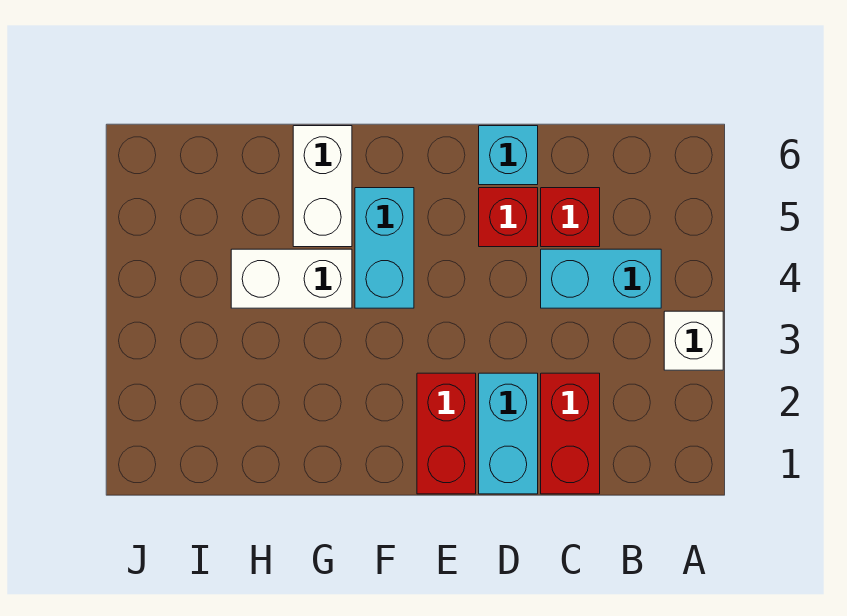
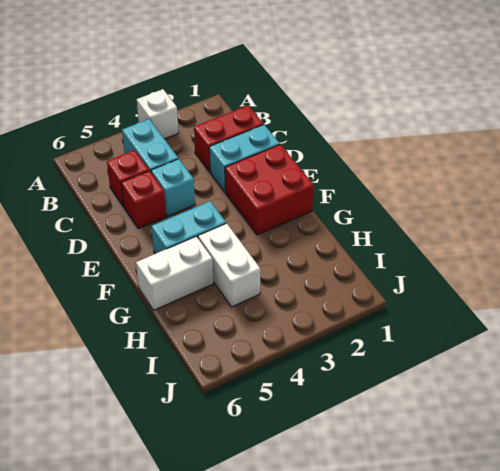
cyan 1x1 brick [479,126,538,185] -> cyan 1x1 brick moved to [151,159,195,216]
red 1x2 brick [417,373,476,494] -> red 2x2 brick [225,144,314,235]

